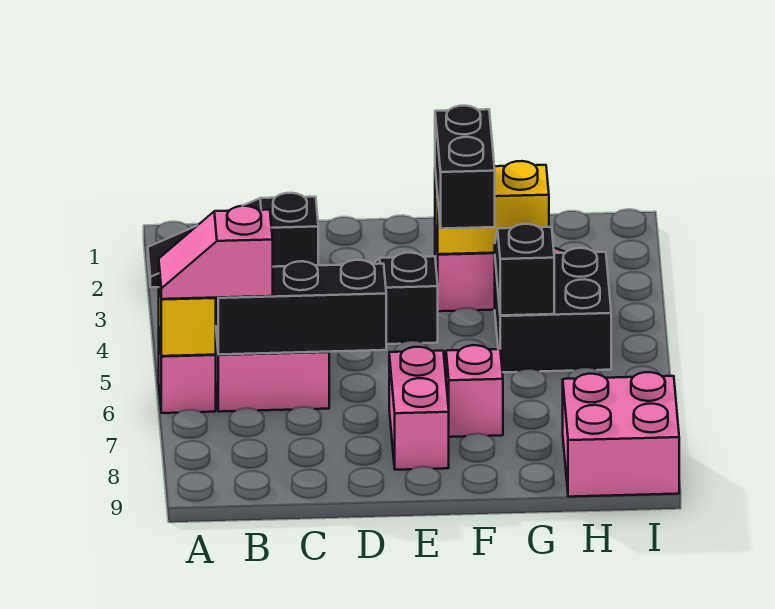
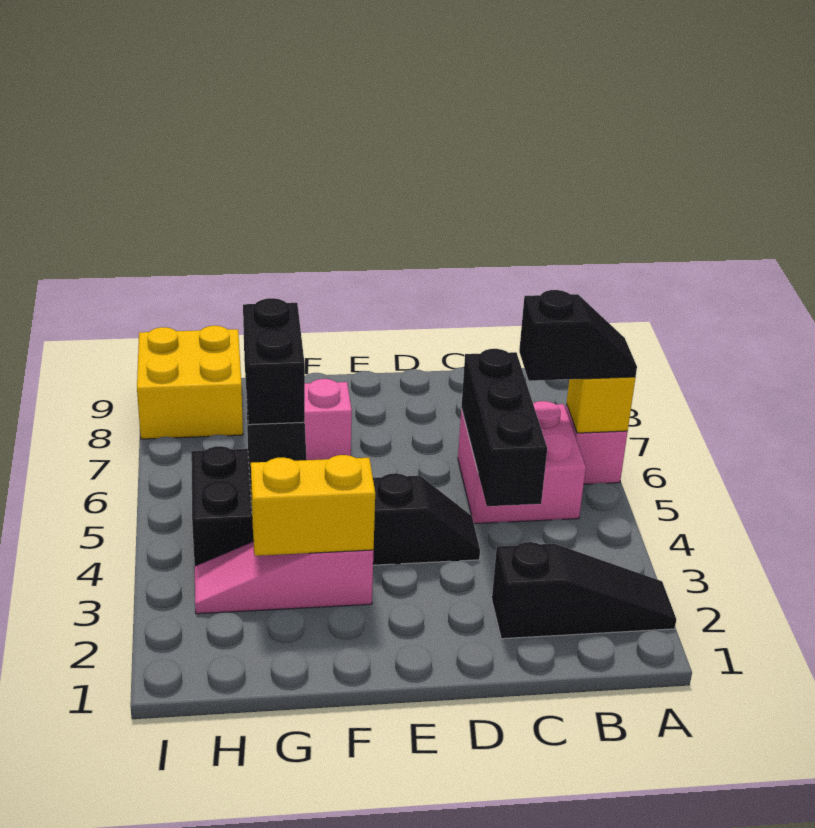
pink 1x2 slope [159,206,273,299] -> black 1x2 slope [519,290,637,381]
black 1x3 brick [216,260,386,355] -> black 1x3 brick turned to [461,349,547,506]
pink 1x2 brick [389,347,449,470] -> none
black 1x2 brick [435,106,495,229] -> black 1x2 brick moved to [243,298,305,425]
pink 2x2 brick [563,372,679,497] -> yellow 2x2 brick [137,326,243,439]

